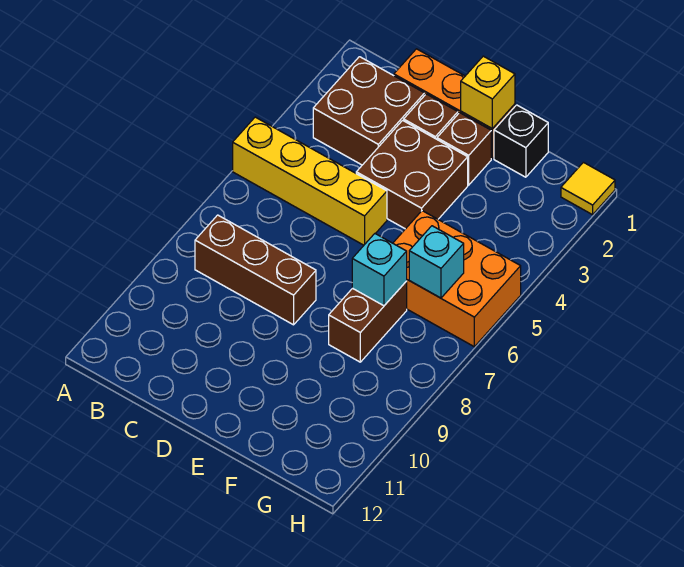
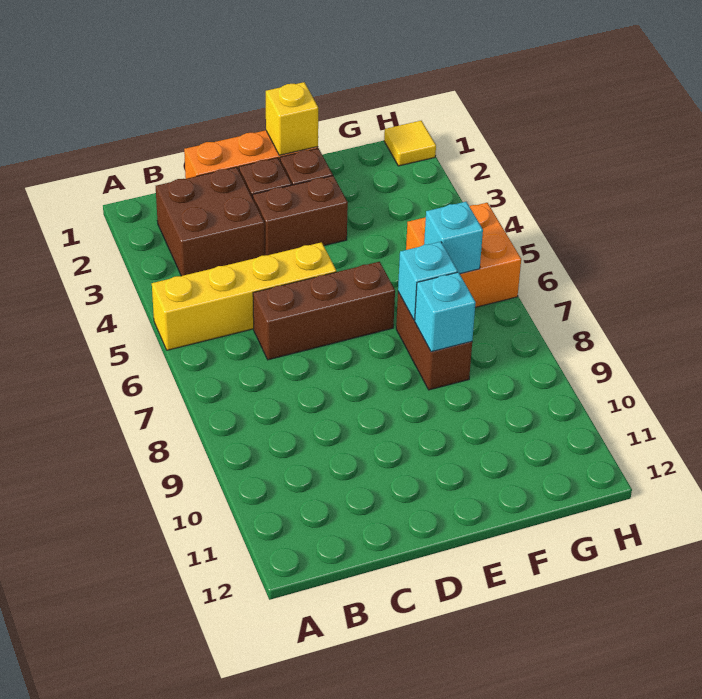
brown 1x3 brick [195,215,316,325] -> brown 1x3 brick moved to [253,262,395,360]
brown 2x2 brick [356,120,468,229] -> brown 1x2 brick [253,176,348,255]
black 1x1 brick [494,105,548,177] -> none
orange 2x3 brick [393,211,521,347] -> orange 2x2 brick [406,203,521,307]
none -> cyan 1x1 brick [415,272,476,352]

